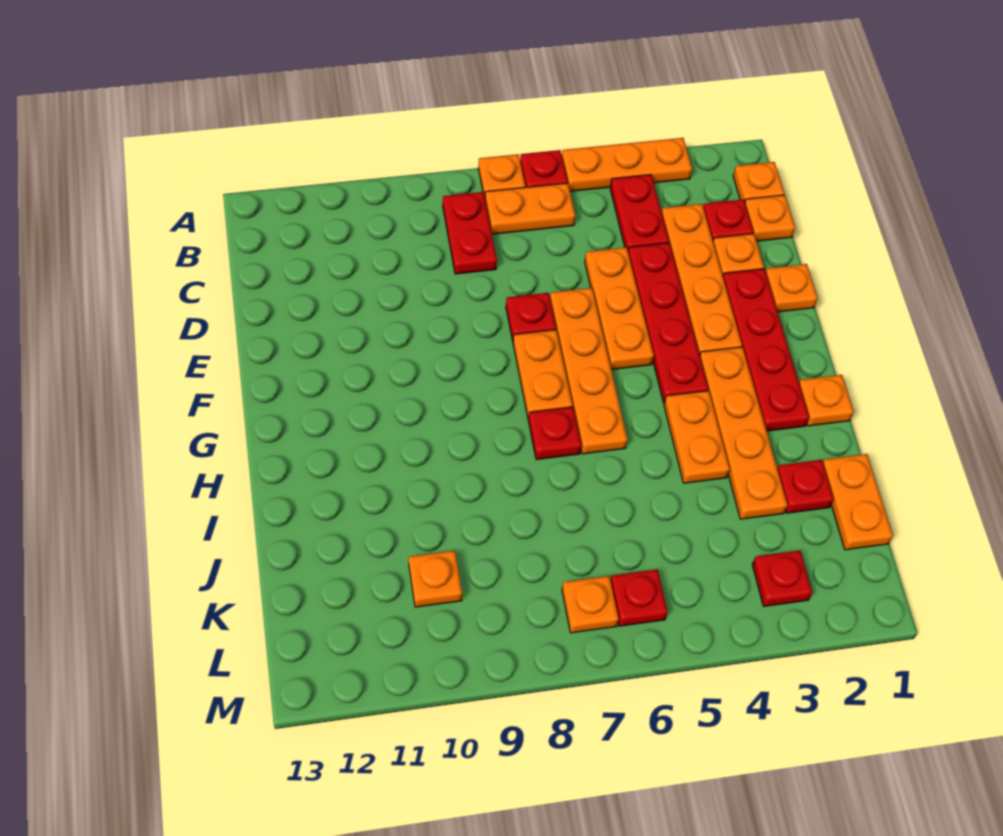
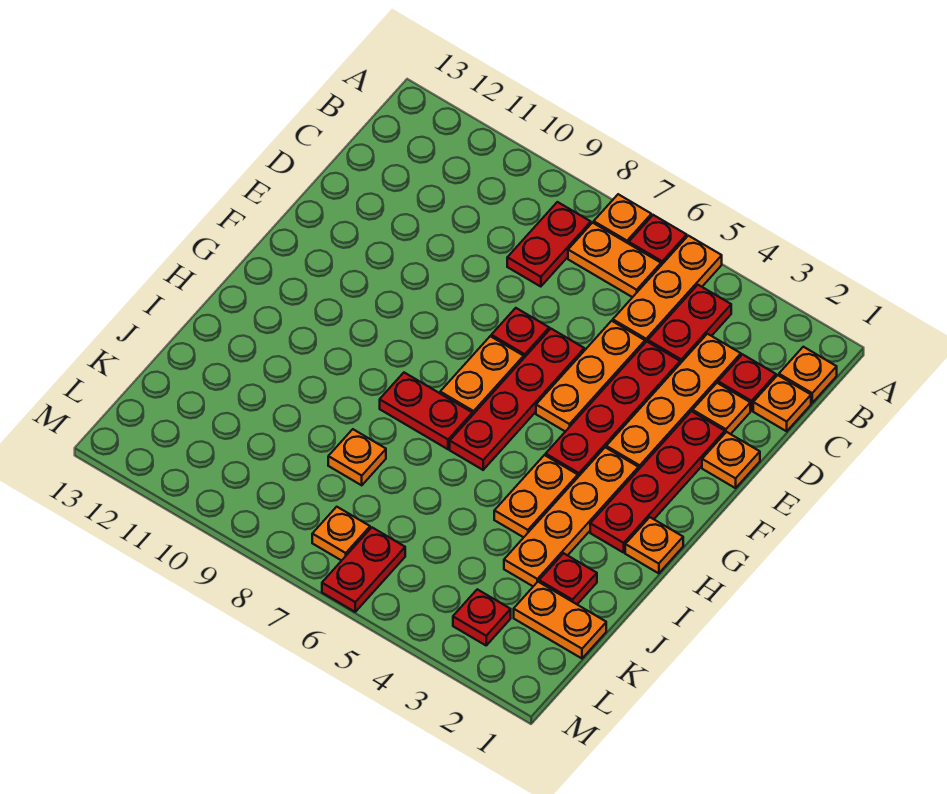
orange 1x3 plate [562,138,692,191] -> orange 1x3 plate turned to [613,236,722,343]
orange 1x4 plate [550,288,628,454] -> red 1x4 plate [450,329,584,470]
red 1x1 plate [528,407,581,460] -> red 1x2 plate [380,373,472,449]
orange 1x2 plate [823,454,893,550] -> orange 1x2 plate turned to [514,582,606,658]
orange 1x1 plate [409,550,462,607] -> orange 1x1 plate moved to [328,429,386,485]
red 1x1 plate [611,569,668,626] -> red 1x2 plate [322,528,405,612]

